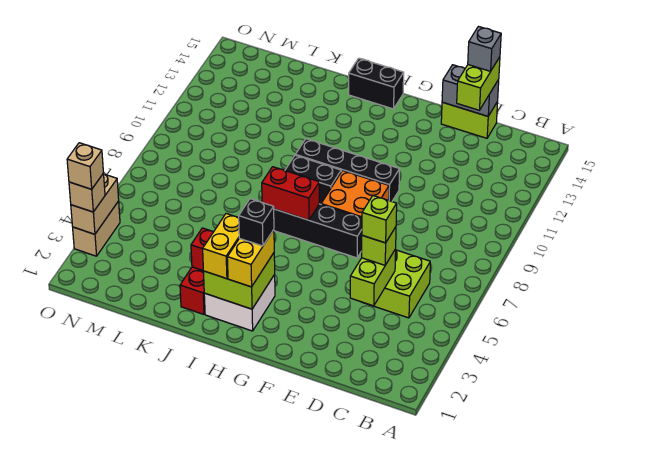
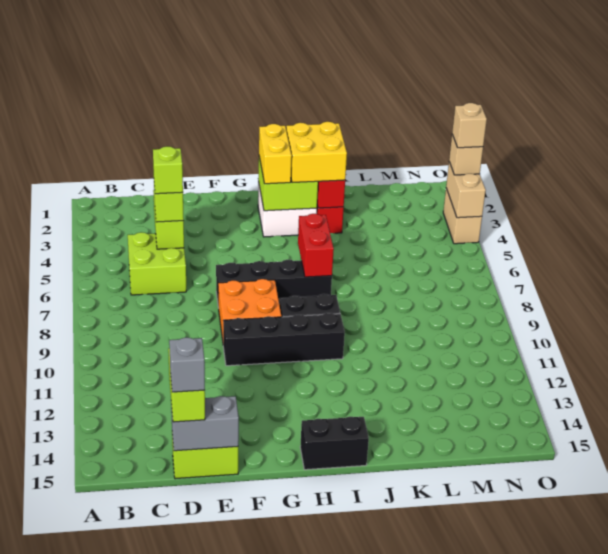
black 1x1 brick [239,199,274,246] -> none
red 1x2 brick [262,167,319,220] -> red 1x2 brick turned to [298,214,334,277]
yellow 1x2 brick [203,214,239,279] -> yellow 2x2 brick [286,122,347,183]

